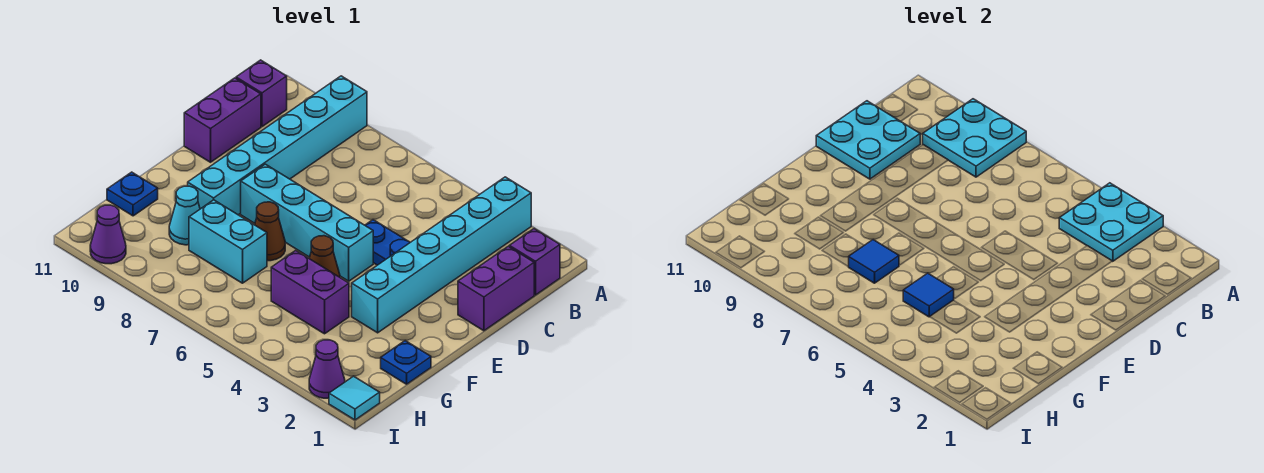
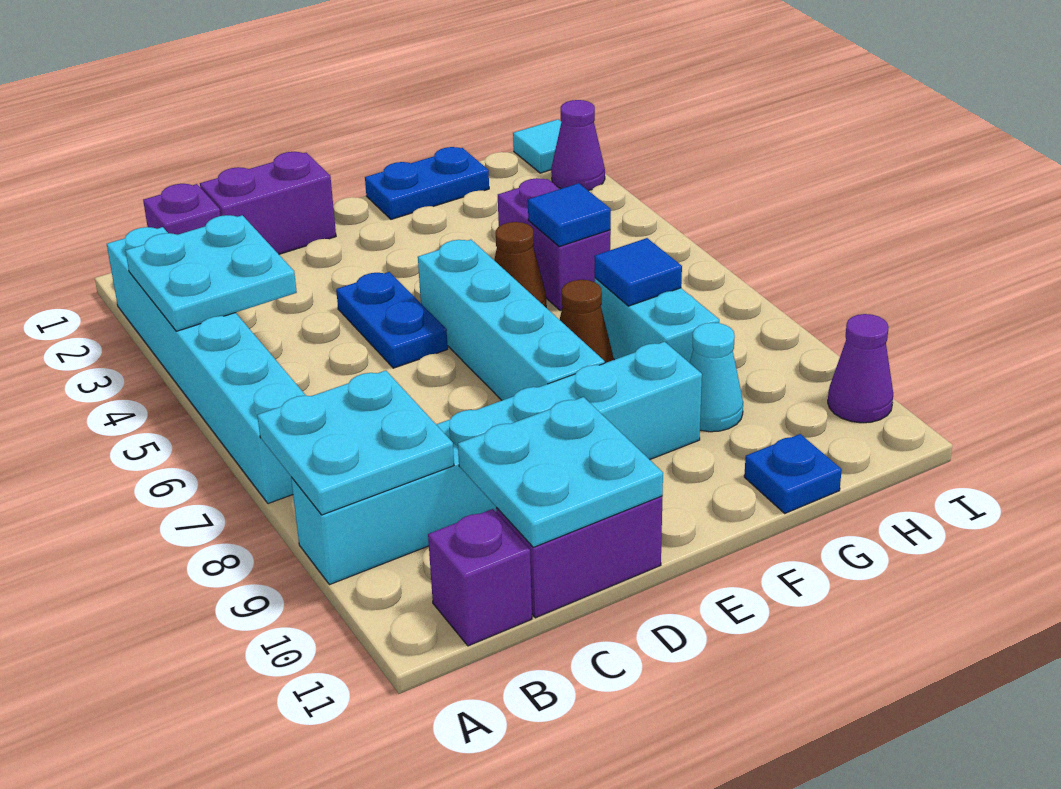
cyan 1x6 brick [352,177,531,333] -> cyan 1x6 brick turned to [107,227,306,504]
blue 1x1 plate [381,341,431,384] -> blue 1x2 plate [365,147,489,219]

